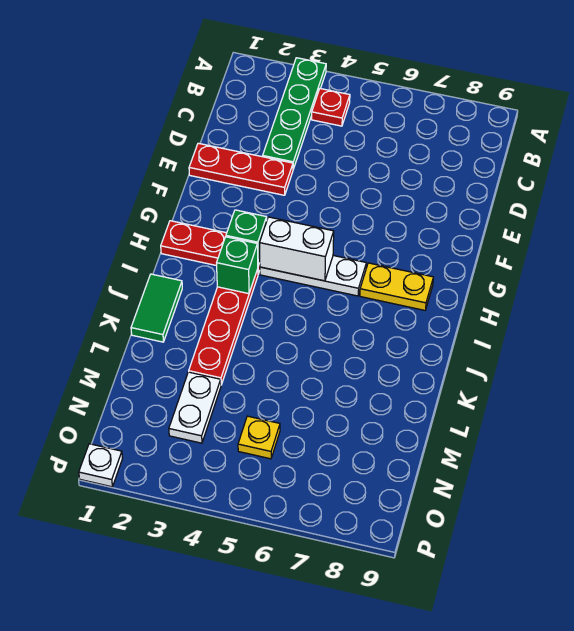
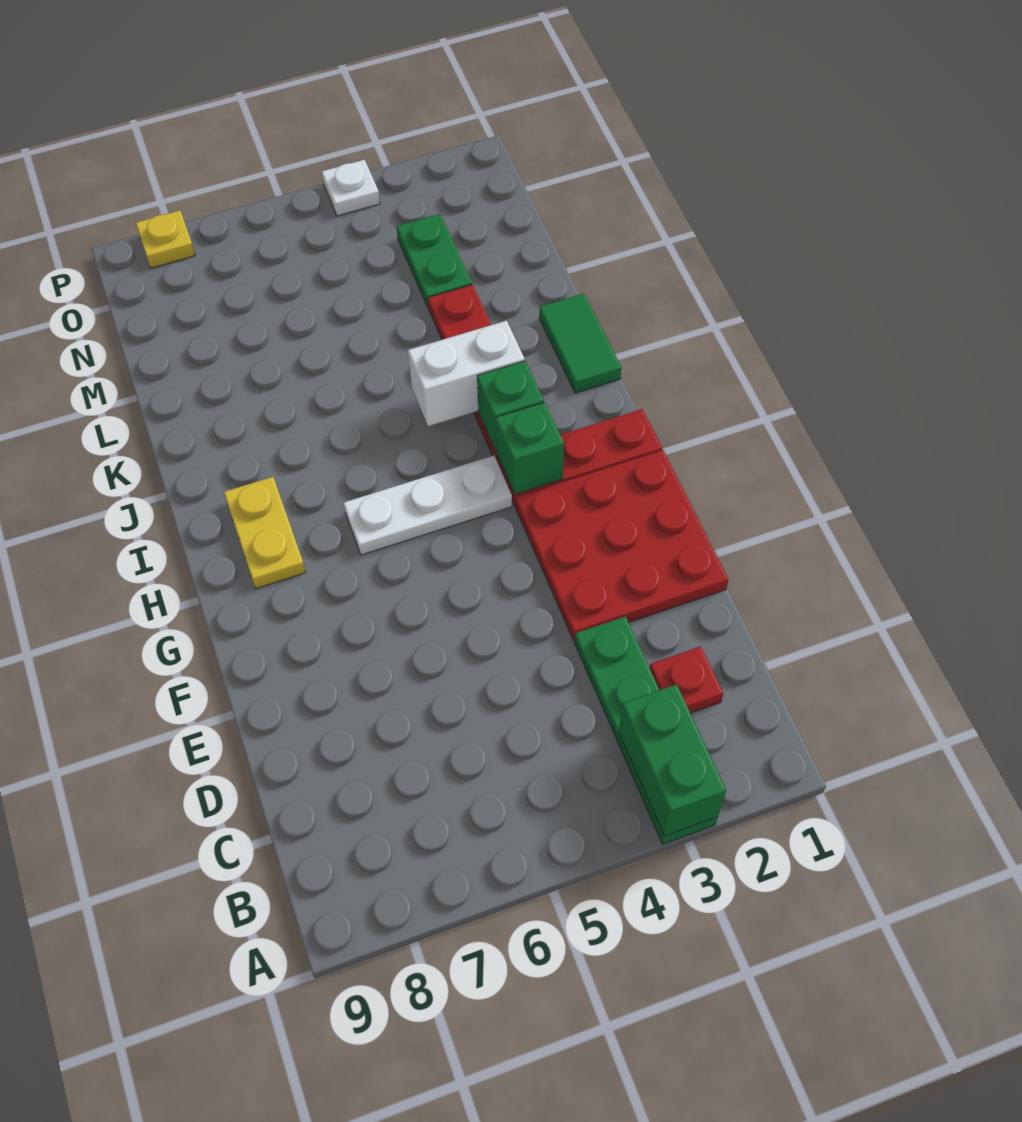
none -> green 1x2 brick [619,684,726,836]
red 1x1 plate [312,89,350,126] -> red 1x1 plate moved to [650,646,723,713]
red 1x3 plate [189,143,293,195] -> red 3x3 plate [515,450,728,641]
white 1x2 brick [260,217,334,281] -> white 1x2 brick moved to [408,321,525,426]
yellow 1x2 plate [360,263,433,310] -> yellow 1x2 plate turned to [224,477,306,589]
white 1x2 plate [169,372,221,443] -> green 1x2 plate [396,214,472,308]
yellow 1x1 plate [238,416,280,459] -> yellow 1x1 plate moved to [136,210,195,268]
white 1x1 plate [79,444,123,487] -> white 1x1 plate moved to [322,160,380,216]

